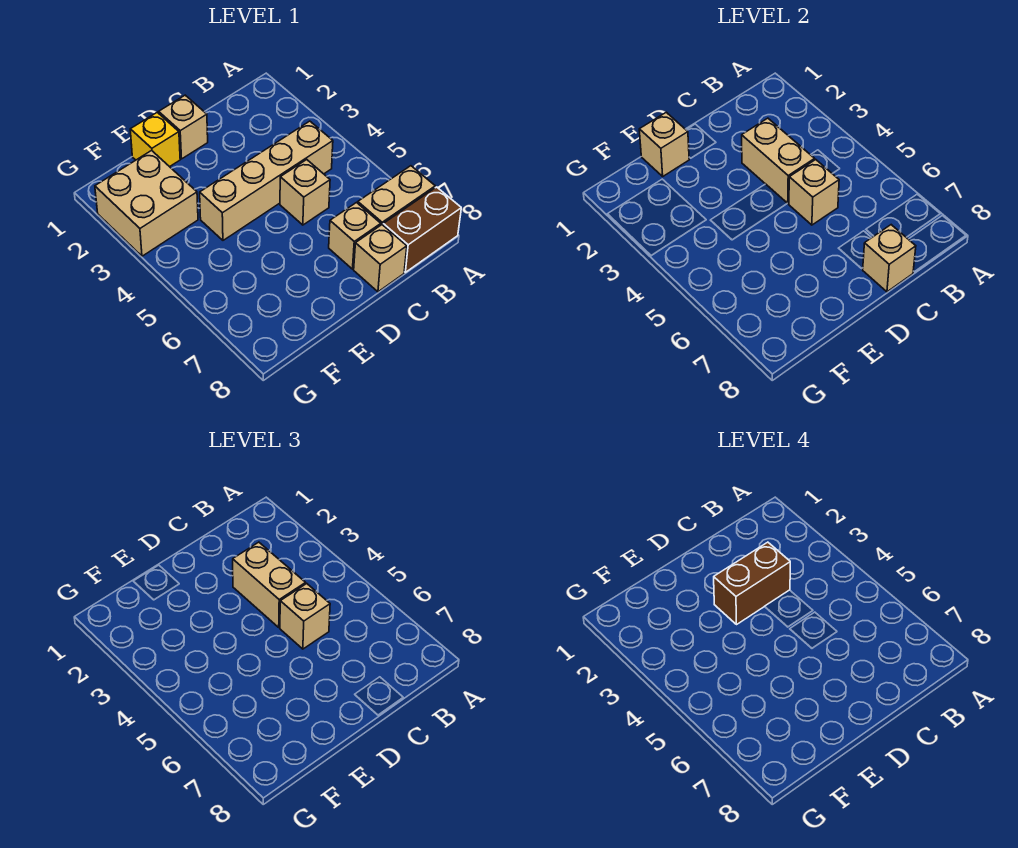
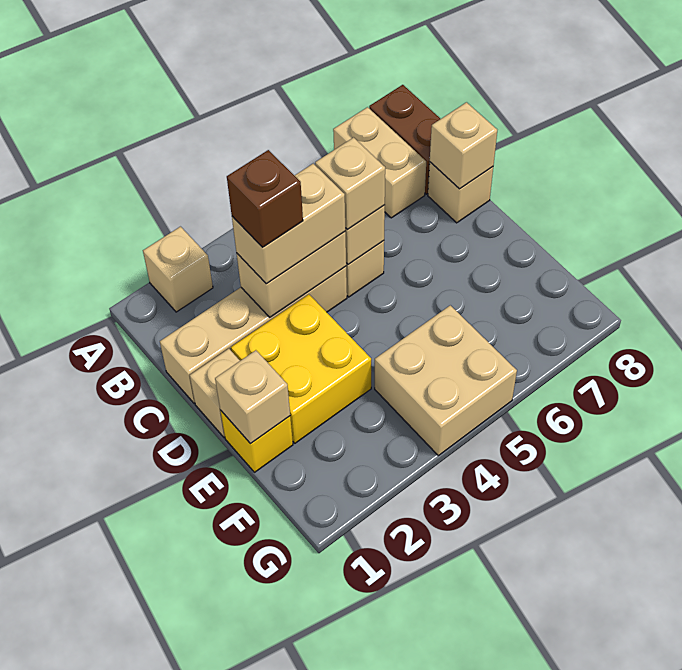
tan 1x4 brick [200,121,333,240] -> tan 1x4 brick turned to [160,266,347,403]
brown 1x2 brick [714,542,790,625] -> brown 1x1 brick [227,150,303,247]
tan 1x1 brick [329,203,381,269] -> tan 1x1 brick moved to [143,227,213,312]
none -> yellow 2x2 brick [231,294,371,443]
tan 2x2 brick [95,151,198,256] -> tan 2x2 brick moved to [375,305,517,456]

